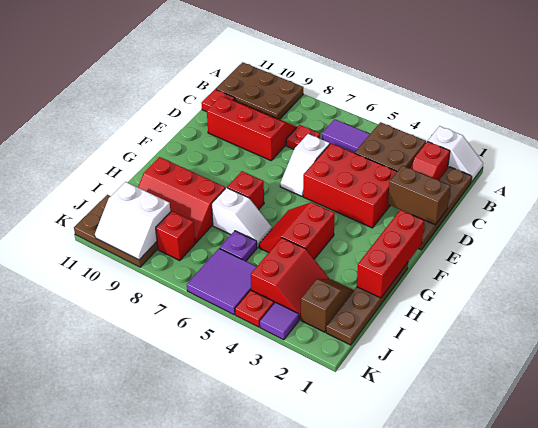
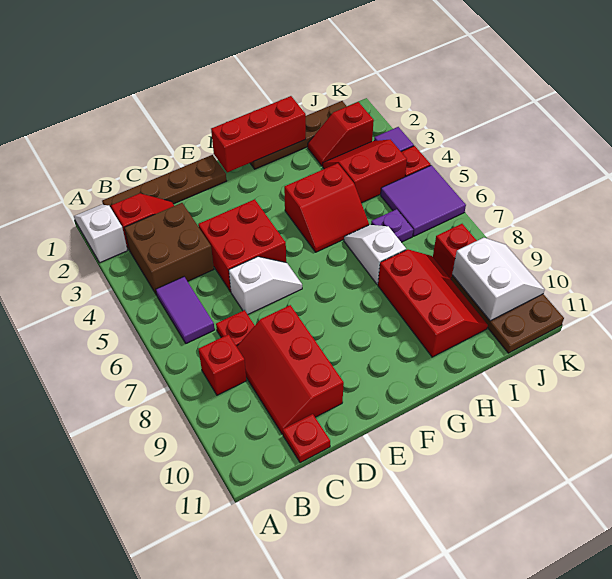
brown 2x3 plate [216,62,303,119] -> none
brown 1x2 brick [388,166,451,225] -> none
red 2x3 brick [303,144,397,228] -> red 2x2 brick [198,199,286,292]
red 1x1 brick [227,171,264,210] -> red 1x1 brick moved to [198,334,246,395]
brown 1x2 slope [301,279,354,332] -> red 1x2 slope [308,102,374,166]

